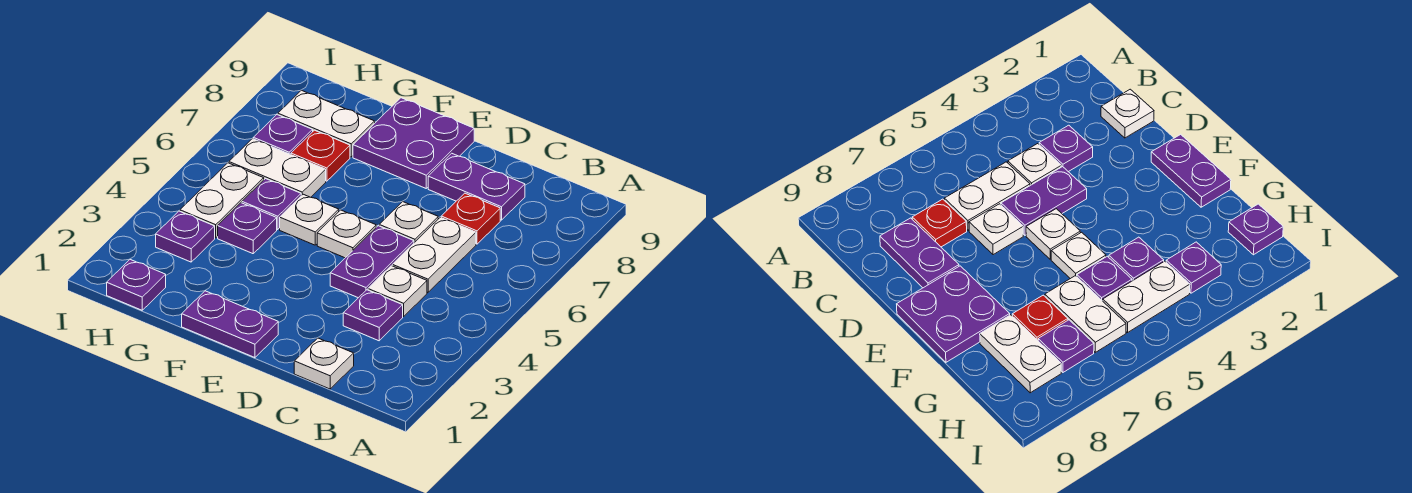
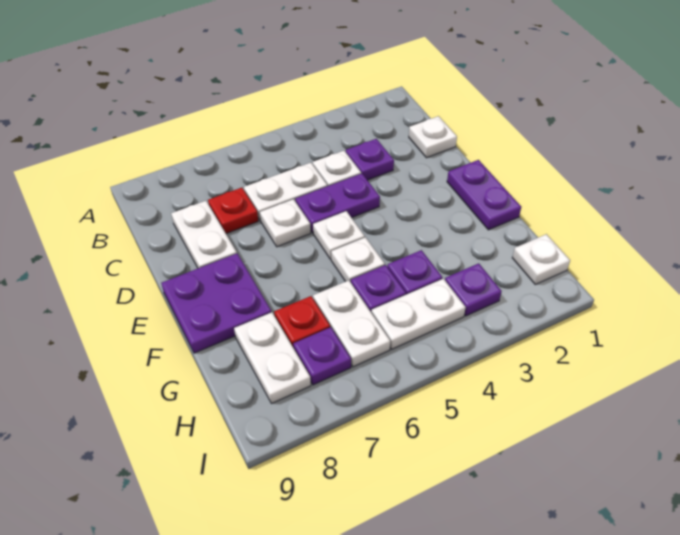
purple 1x2 plate [428,153,525,220] -> white 1x2 plate [171,201,237,268]
purple 1x1 plate [107,260,166,310] -> white 1x1 plate [512,234,570,284]

